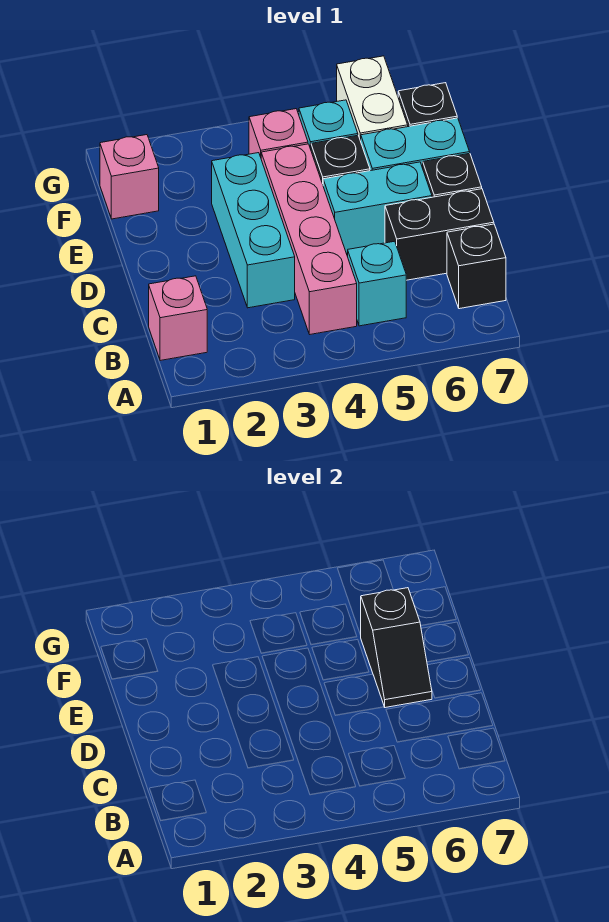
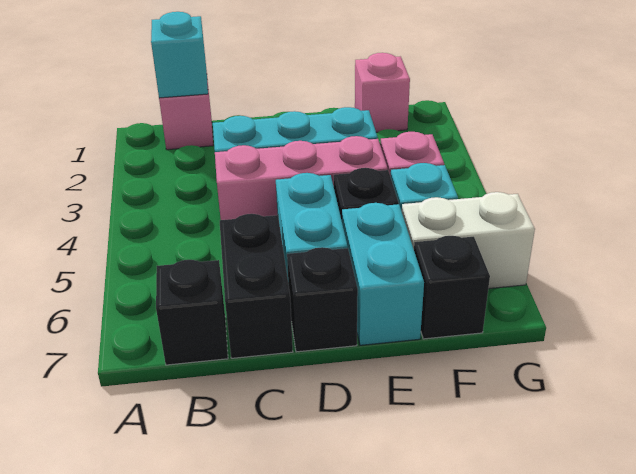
pink 1x4 brick [261,144,357,334] -> pink 1x3 brick [215,136,388,220]
cyan 1x1 brick [348,241,406,326] -> cyan 1x1 brick moved to [151,12,208,98]
black 1x2 slope [361,588,432,708] -> none

